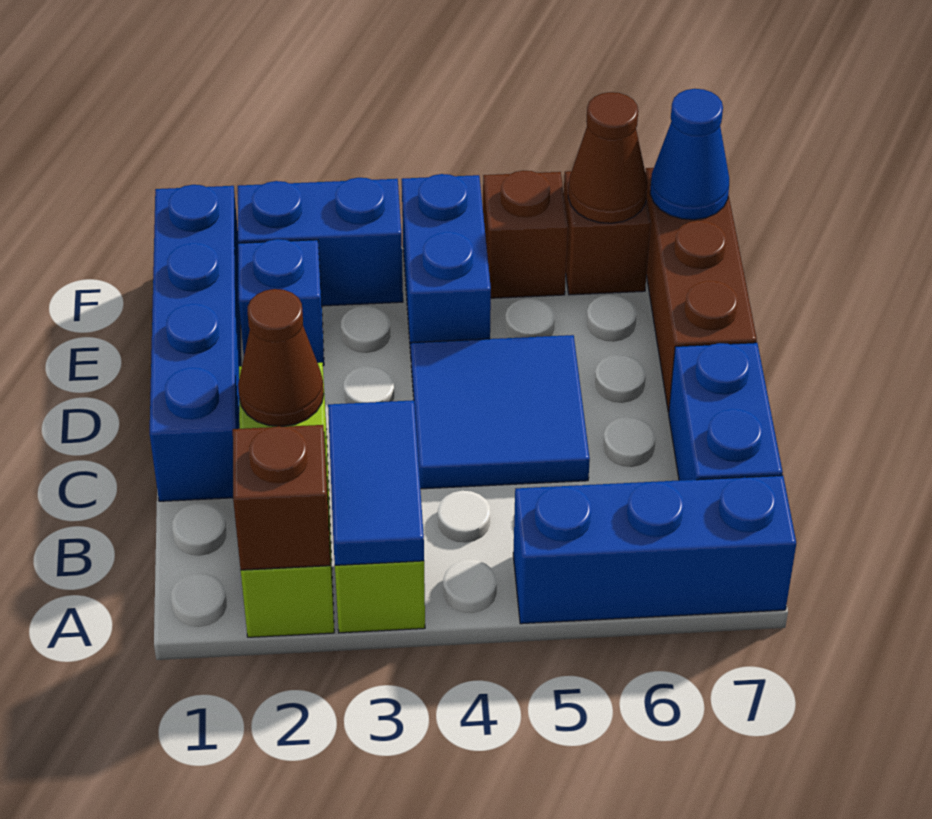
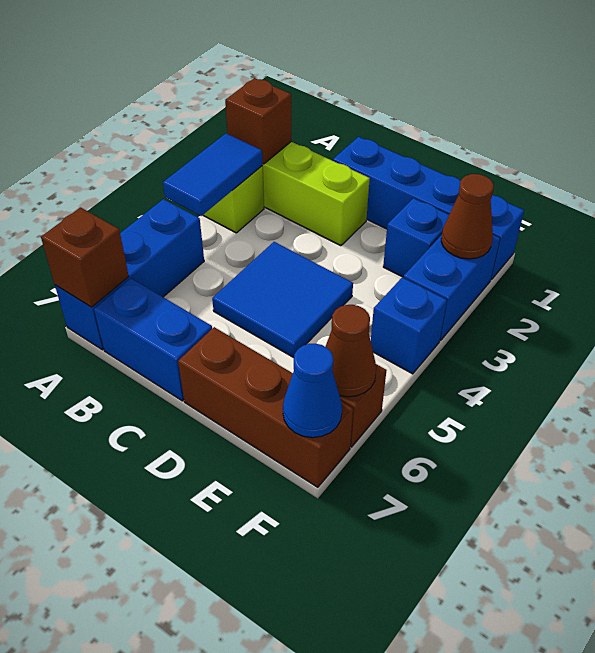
blue 1x2 tile [328,400,424,565] -> blue 1x2 tile turned to [163,133,263,216]
brown 1x1 cone [238,289,324,427] -> brown 1x1 cone moved to [441,174,494,259]
blue 1x2 brick [402,174,491,354] -> blue 1x1 brick [371,277,447,374]
brown 1x1 brick [483,171,568,298] -> brown 1x1 brick moved to [41,208,129,307]

